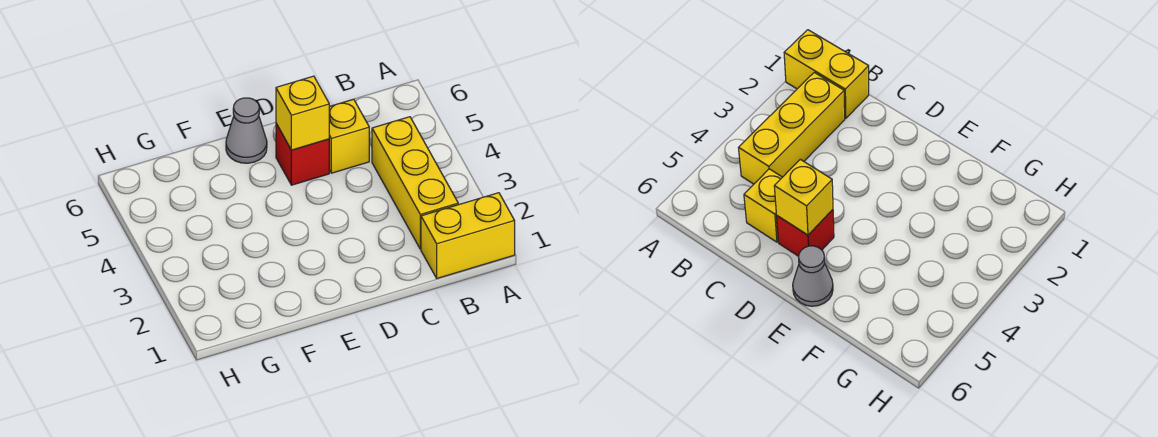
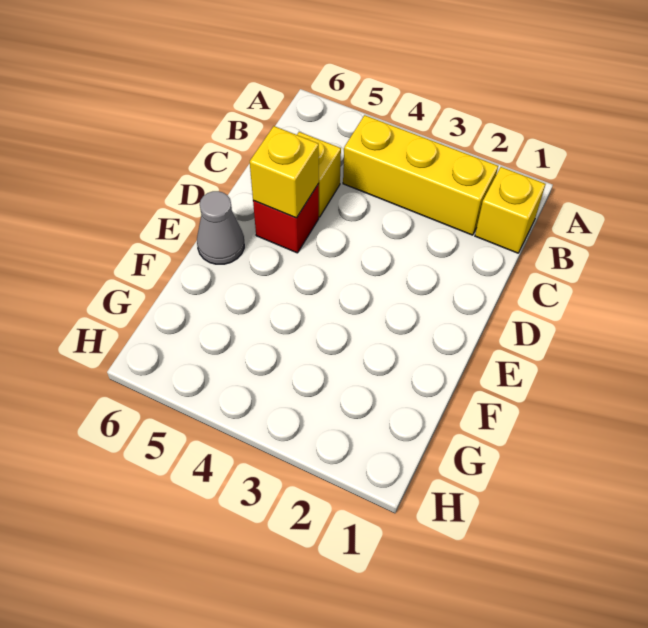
yellow 1x2 brick [421,193,515,278] -> yellow 1x1 brick [475,167,545,253]

